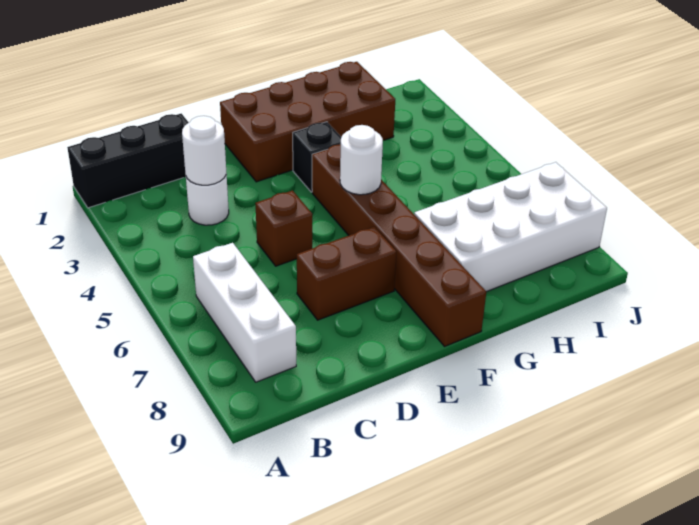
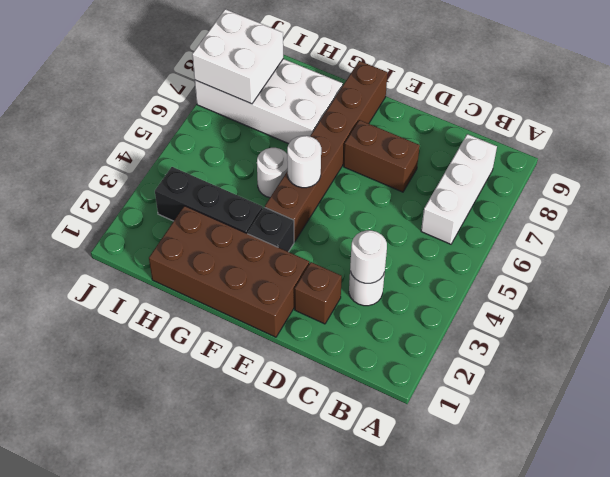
black 1x3 brick [67,114,189,208] -> black 1x3 brick moved to [155,167,263,234]
brown 1x1 brick [255,191,312,266] -> brown 1x1 brick moved to [295,262,342,324]
none -> white 1x1 round brick [257,148,288,198]
none -> white 2x2 brick [192,9,283,104]

